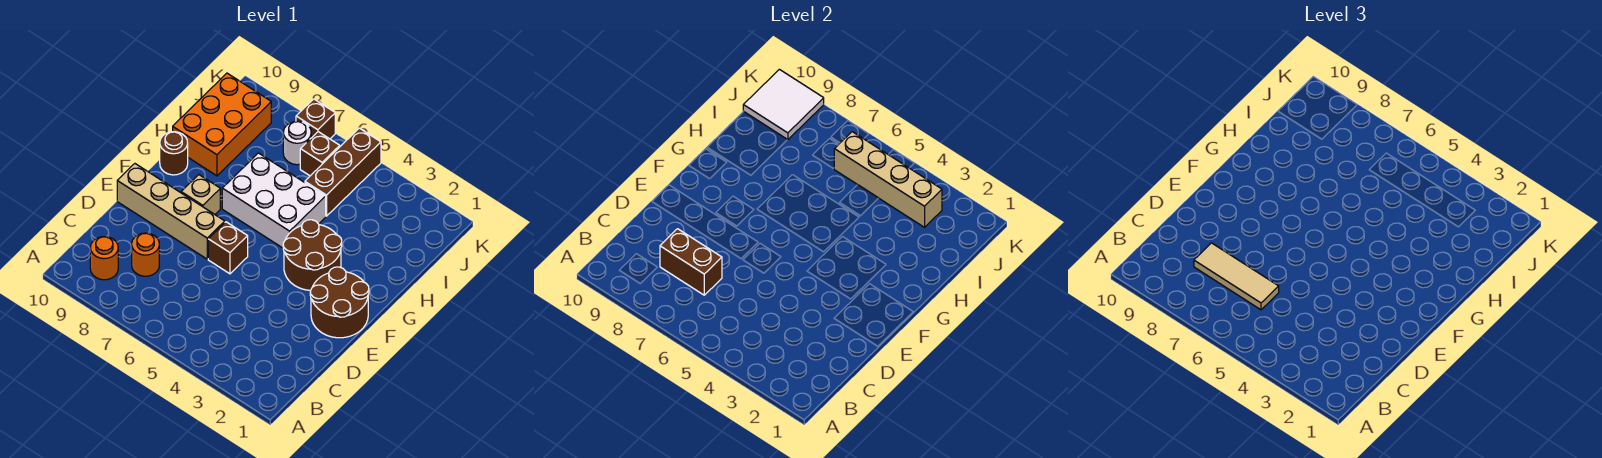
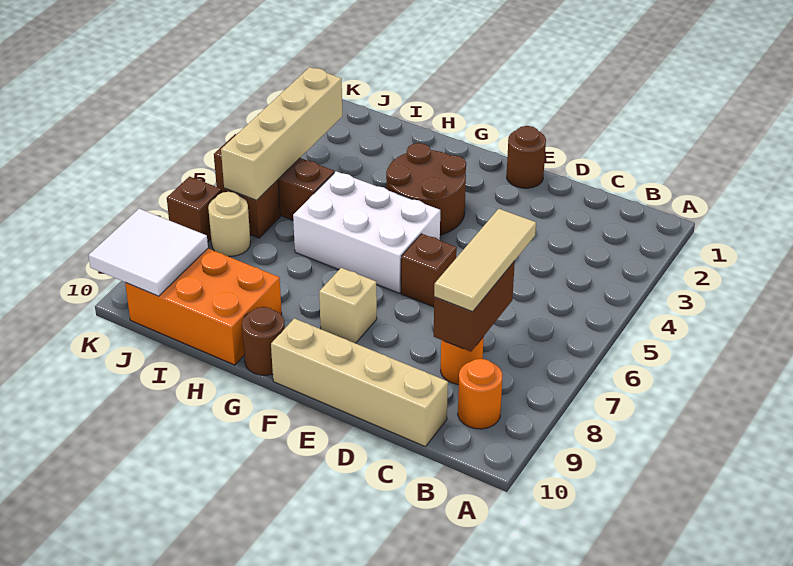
brown 2x2 round brick [310,267,369,338] -> brown 1x1 round brick [507,126,546,188]
tan 1x4 brick [117,164,225,259] -> tan 1x4 brick turned to [271,318,448,447]
white 2x3 brick [222,153,326,248] -> white 2x3 brick turned to [293,171,440,293]
white 1x1 round brick [283,121,311,165] -> tan 1x1 round brick [208,192,251,256]

